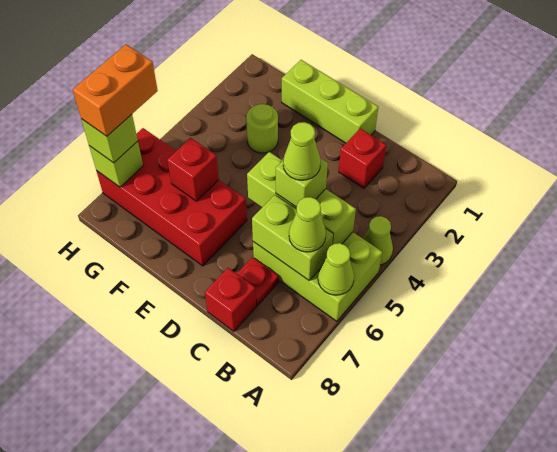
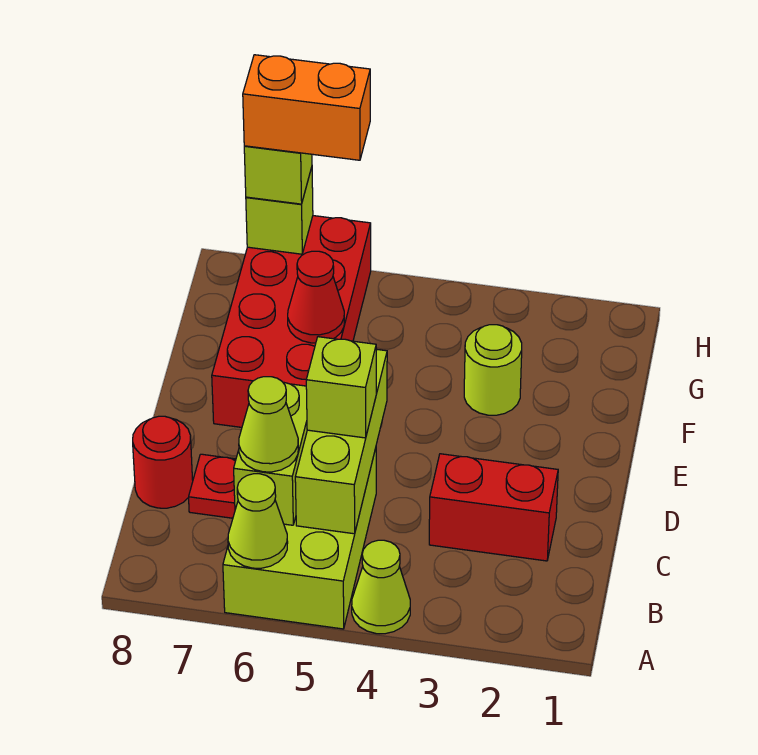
red 1x1 brick [339,129,386,188] -> red 1x2 brick [429,454,558,561]
lime 1x1 cone [283,122,321,180] -> none
red 1x1 brick [205,268,256,331] -> red 1x1 round brick [133,416,193,508]
lime 1x3 brick [282,60,378,143] -> none
red 1x1 brick [167,138,219,201] -> red 1x1 cone [288,251,344,343]

